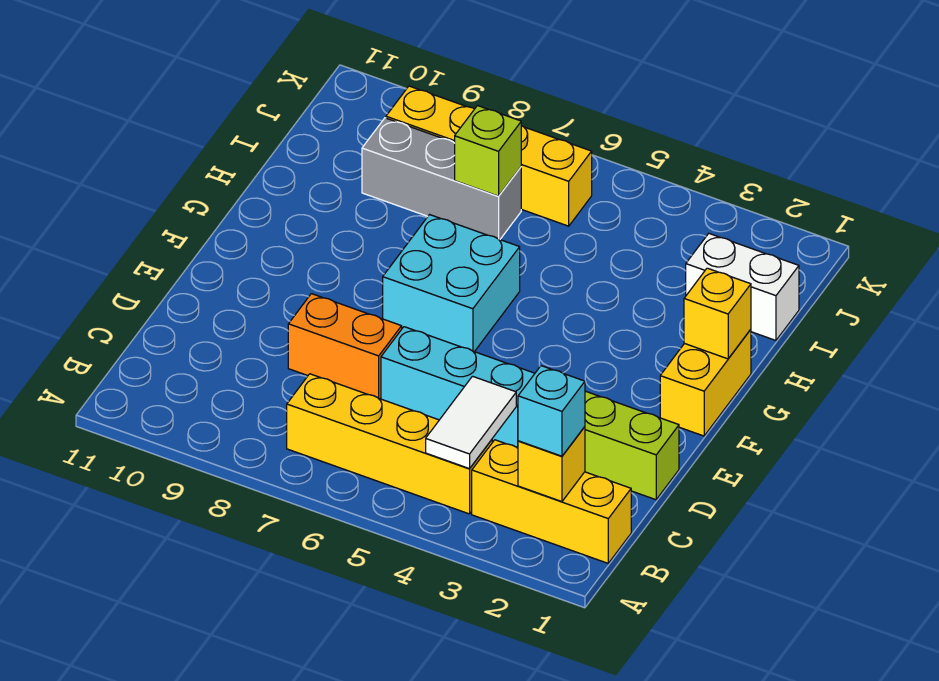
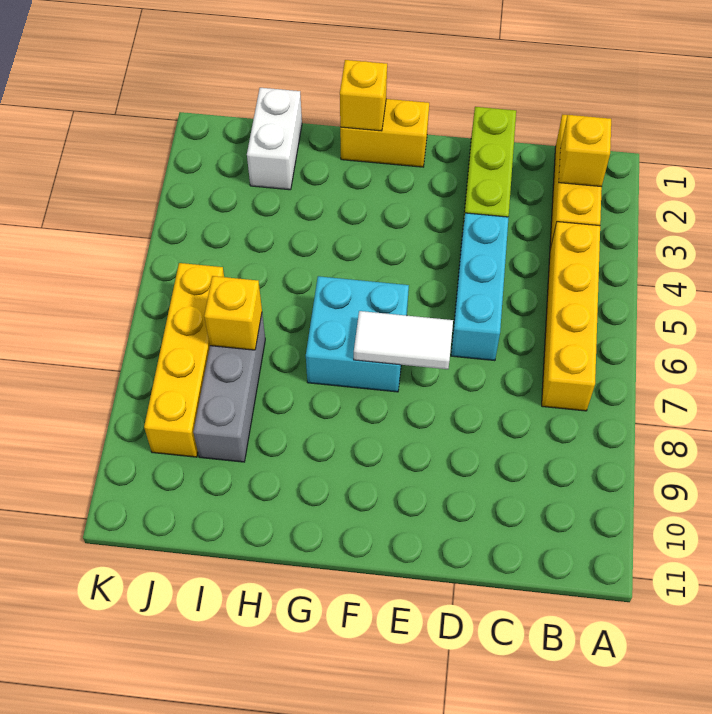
cyan 1x1 brick [518,366,585,456] -> none
white 1x2 tile [426,376,516,469] -> white 1x2 tile moved to [354,311,453,369]
orange 1x2 brick [288,294,402,399] -> none
lime 1x1 brick [455,106,521,196] -> yellow 1x1 brick [204,276,262,350]

